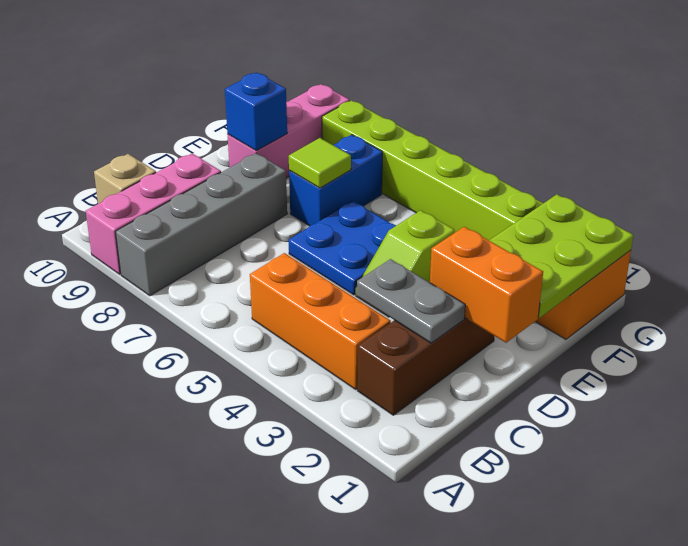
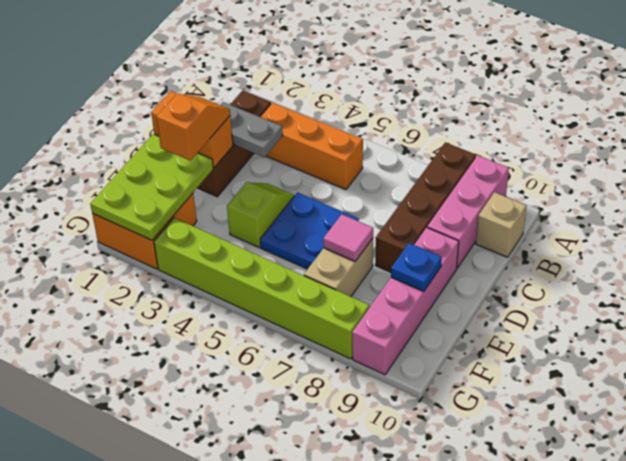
grey 1x4 brick [116,153,287,296] -> brown 1x4 brick [375,142,476,272]
none -> orange 1x2 slope [156,94,230,161]
blue 1x2 brick [289,135,383,226] -> tan 1x2 brick [304,238,373,296]
lime 1x1 tile [289,138,351,188] -> pink 1x1 tile [323,214,373,261]
pink 1x3 brick [228,84,350,178] -> pink 1x4 brick [352,228,459,375]
blue 1x1 brick [225,73,287,150] -> blue 1x1 plate [391,243,442,291]

